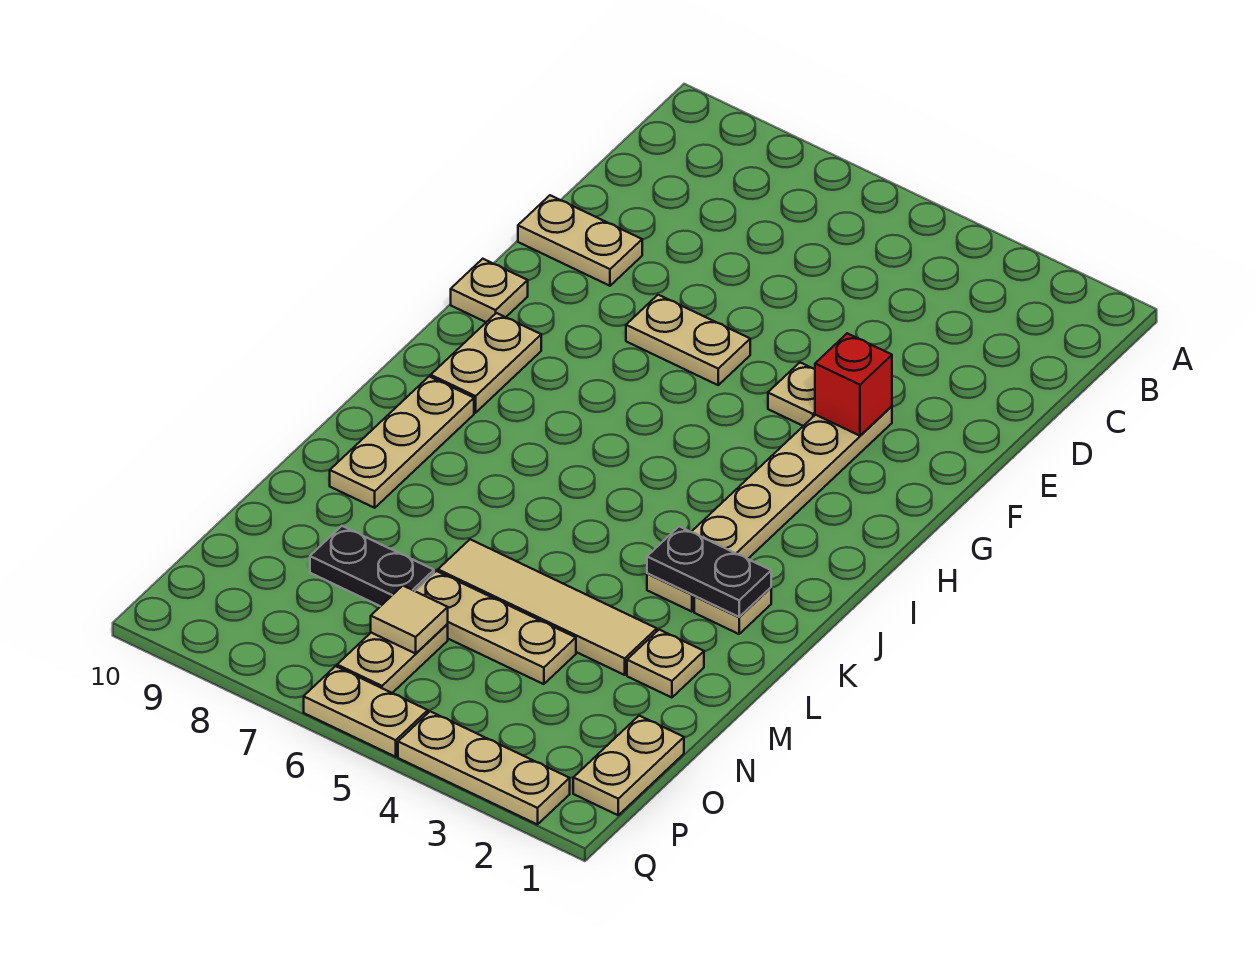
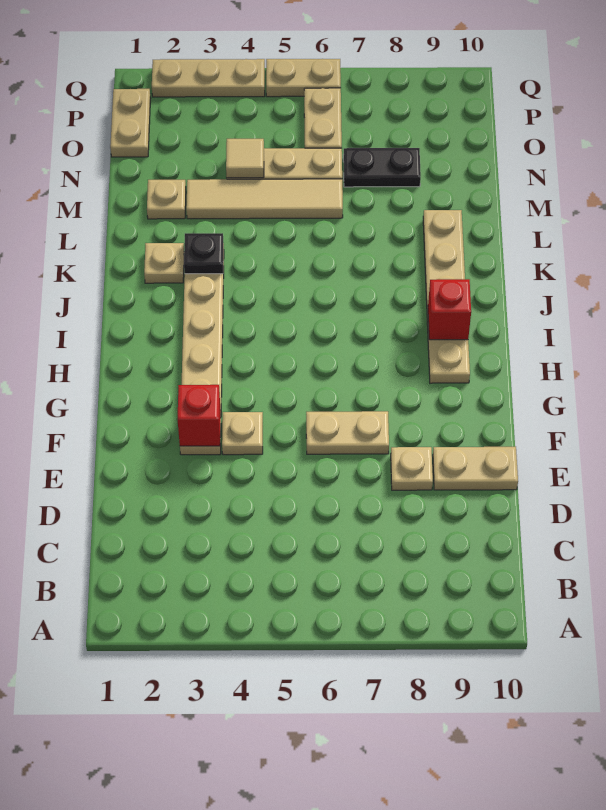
tan 1x1 plate [451,259,528,322] -> tan 1x1 plate moved to [391,447,433,490]
none -> red 1x1 brick [428,279,471,340]
black 1x2 plate [647,526,771,617] -> black 1x1 plate [184,233,223,274]
tan 1x1 tile [371,586,448,654] -> tan 1x1 tile moved to [226,138,264,178]

